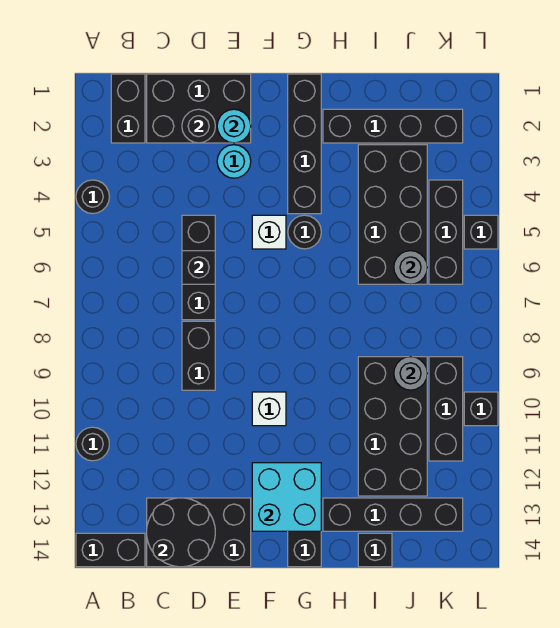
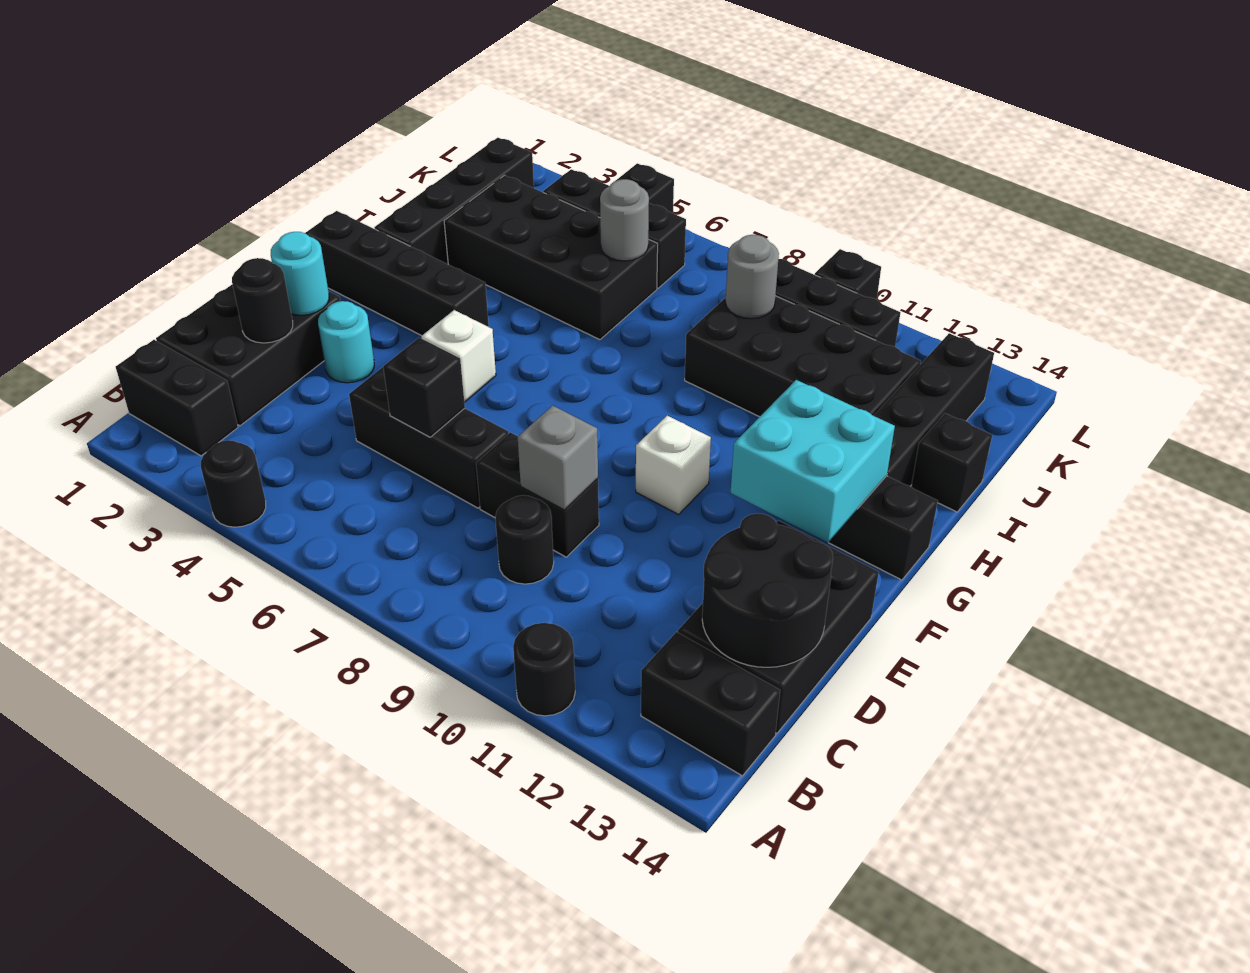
black 1x2 brick [76,533,145,567] -> black 1x2 brick turned to [641,632,780,776]
none -> grey 1x1 brick [518,405,598,510]
black 1x1 round brick [288,215,321,249] -> black 1x1 round brick moved to [495,495,554,584]

